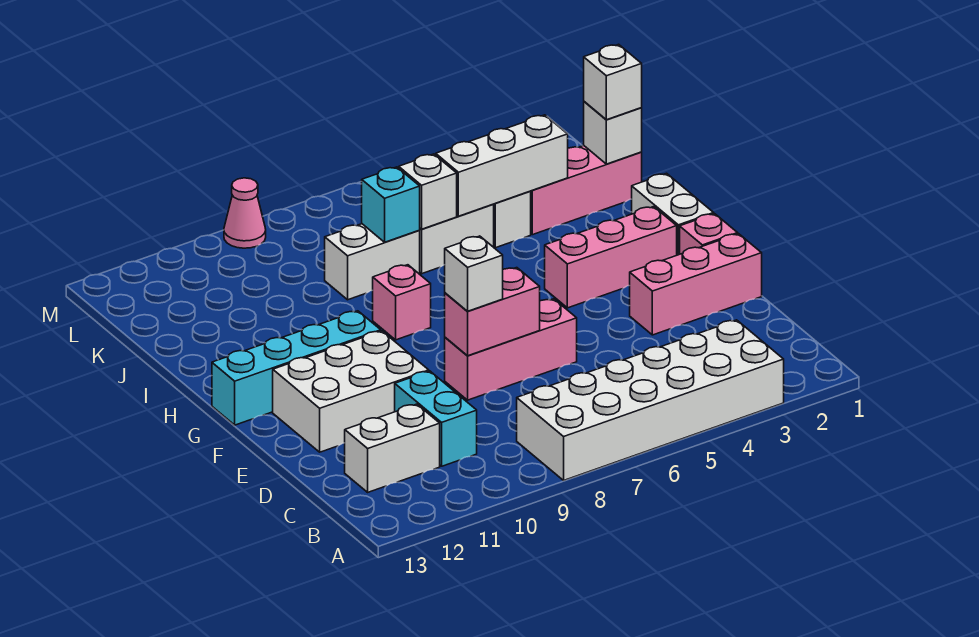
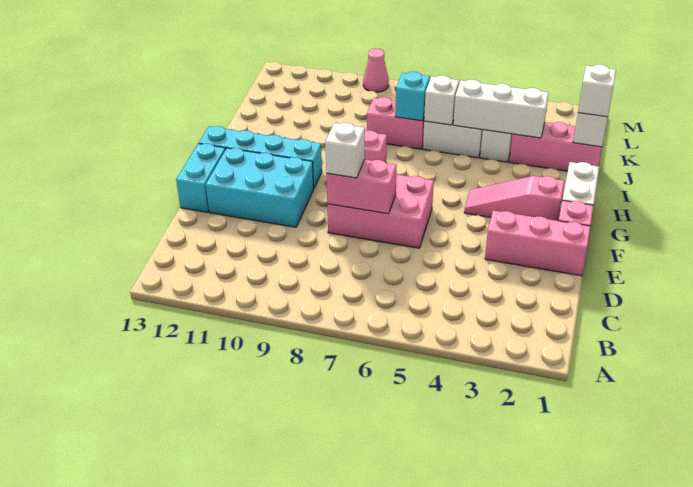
white 2x6 brick [517,320,784,480] -> none
cyan 1x2 brick [395,371,477,466] -> cyan 1x2 brick moved to [176,144,225,212]
white 1x2 brick [345,404,440,492] -> none
pink 1x3 brick [445,299,577,400] -> pink 2x3 brick [327,175,434,248]
white 2x3 brick [273,331,429,452] -> cyan 2x3 brick [206,148,314,227]
pink 1x3 brick [545,207,677,308] -> pink 1x3 slope [464,176,564,221]
white 1x2 brick [325,224,420,300] -> pink 1x2 brick [367,97,424,149]

